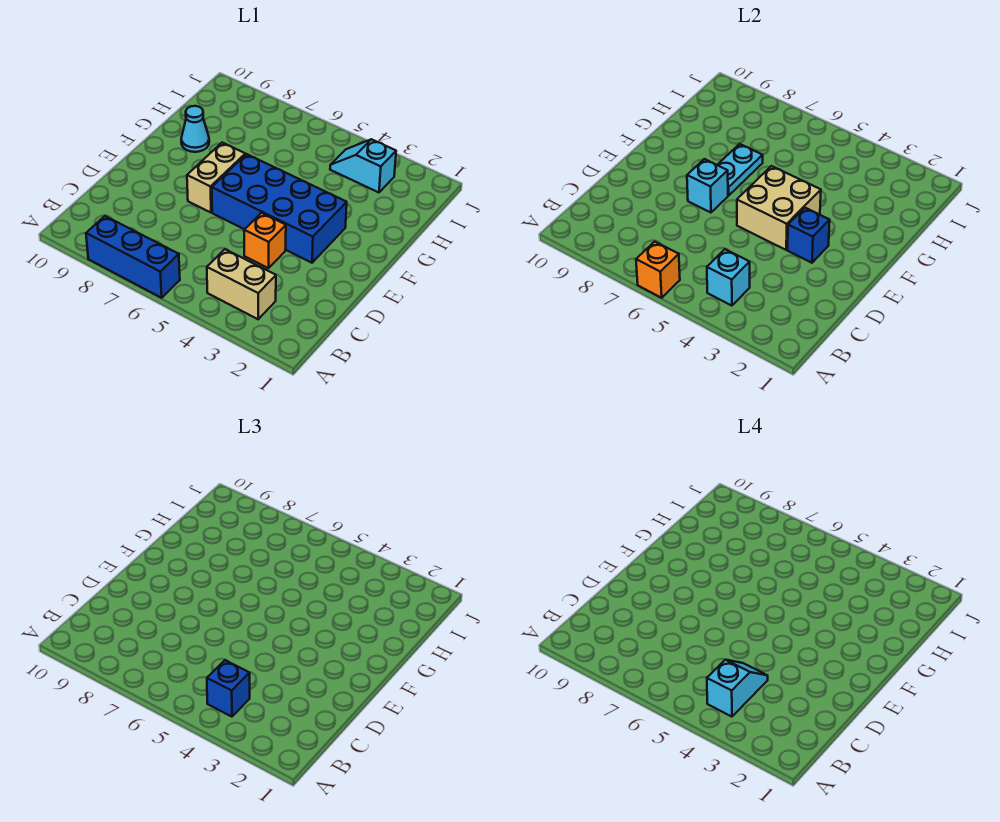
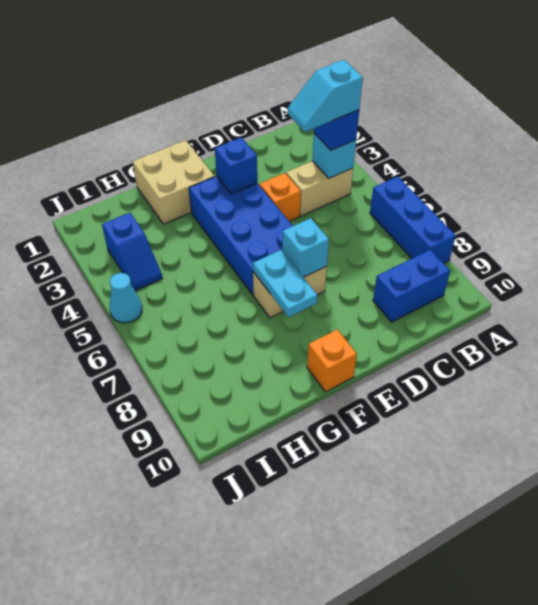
orange 1x1 brick [636,242,680,298] -> orange 1x1 brick moved to [307,329,357,392]
tan 1x2 brick [207,249,276,319] -> tan 1x2 brick turned to [286,161,353,216]
none -> blue 1x2 brick [373,250,450,322]
tan 2x2 brick [737,166,821,250] -> tan 2x2 brick moved to [133,140,215,224]
cyan 1x2 plate [718,144,763,196] -> cyan 1x2 plate turned to [253,250,317,317]
cyan 1x1 cone [181,106,209,152] -> cyan 1x1 cone moved to [110,273,142,323]
cyan 1x2 slope [330,139,396,192] -> blue 1x2 slope [102,212,162,291]

